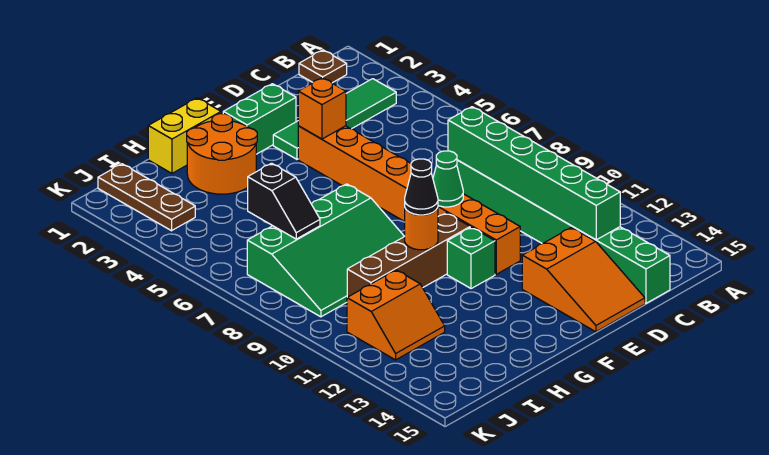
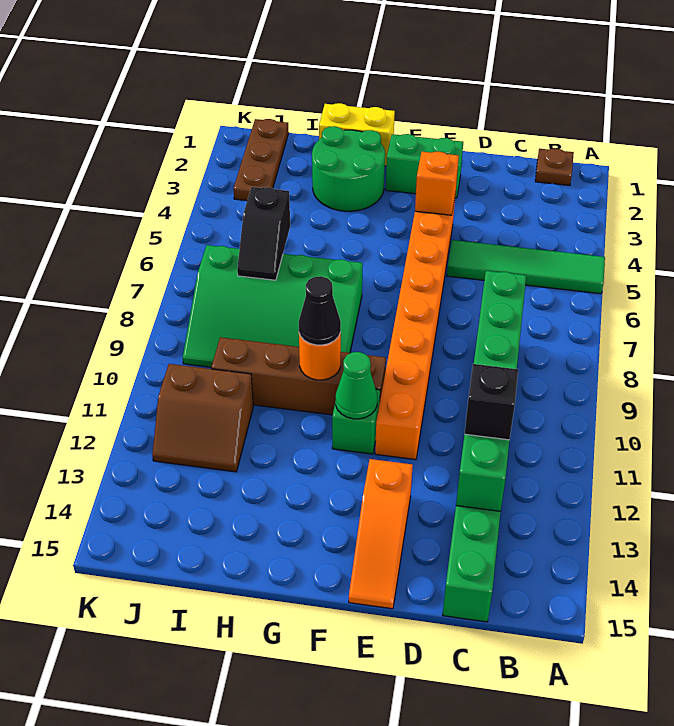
green 1x4 tile [273,79,396,159] -> green 1x4 tile moved to [447,240,605,294]
none -> black 1x1 brick [465,364,518,440]
orange 2x3 slope [522,228,645,332] -> orange 1x3 slope [349,459,413,609]
green 1x1 cone [433,151,463,207] -> green 1x1 cone moved to [336,352,377,419]
orange 2x2 round brick [187,114,257,194] -> green 2x2 round brick [312,126,385,211]
orange 2x2 slope [347,270,445,360] -> brown 2x2 slope [152,364,253,472]

